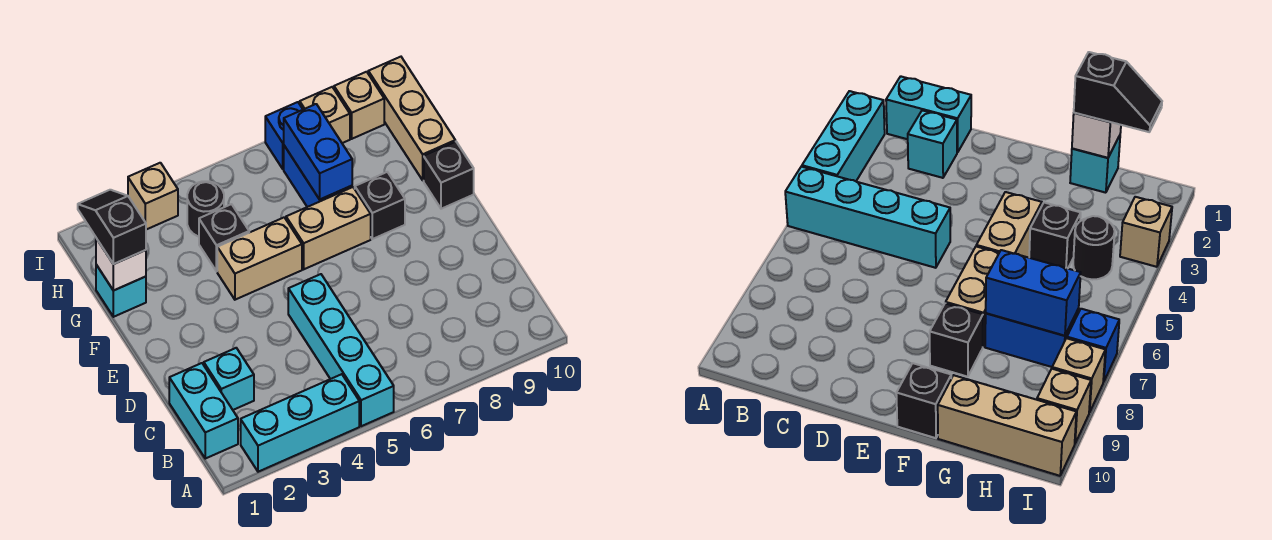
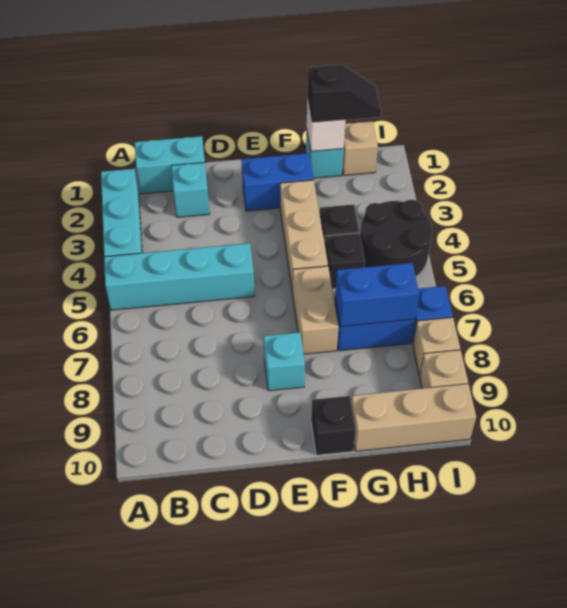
none -> blue 1x2 brick [241,153,314,211]
none -> cyan 1x1 brick [264,332,305,391]
tan 1x2 brick [217,217,302,300] -> tan 1x3 brick [280,180,328,293]
black 1x1 brick [355,172,405,239] -> black 1x1 brick moved to [325,233,365,289]
black 1x1 round brick [187,181,224,237] -> black 2x2 round brick [360,200,432,276]
tan 1x1 brick [128,163,178,230] -> tan 1x1 brick moved to [342,121,378,175]

